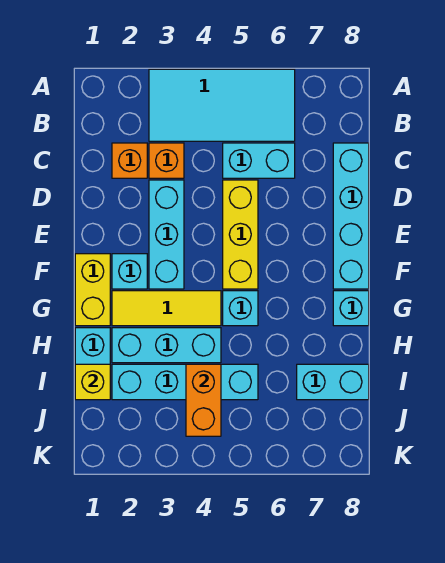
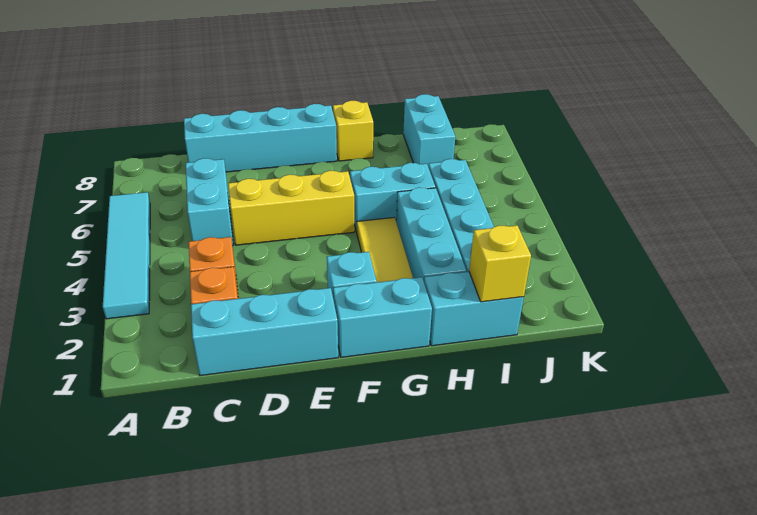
cyan 2x4 tile [149,69,295,141] -> cyan 1x4 tile [103,192,150,319]
cyan 1x3 brick [149,180,184,289] -> cyan 1x3 brick moved to [191,288,338,376]
yellow 1x2 brick [75,254,110,326] -> cyan 1x2 brick [333,277,432,357]
cyan 1x1 brick [223,291,258,326] -> cyan 1x2 brick [350,163,435,232]
cyan 1x1 brick [333,291,369,326] -> yellow 1x1 brick [333,101,373,161]
orange 1x2 brick [186,364,221,436] -> none

